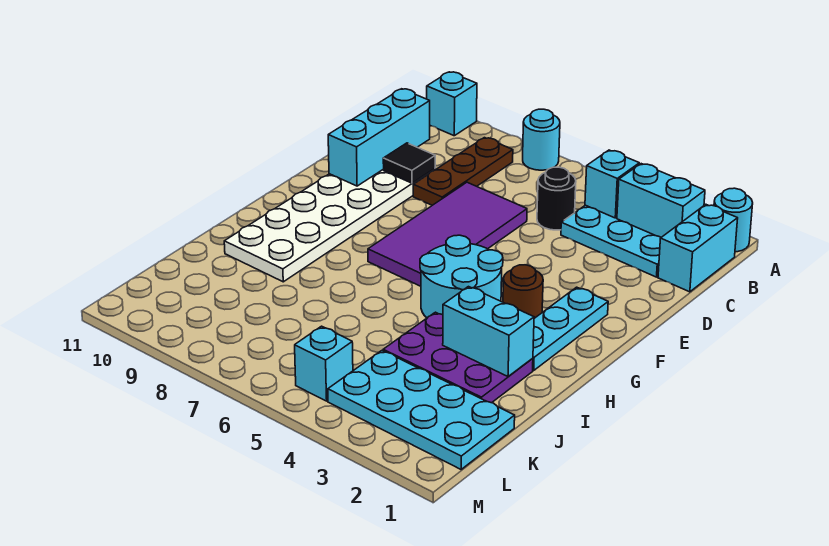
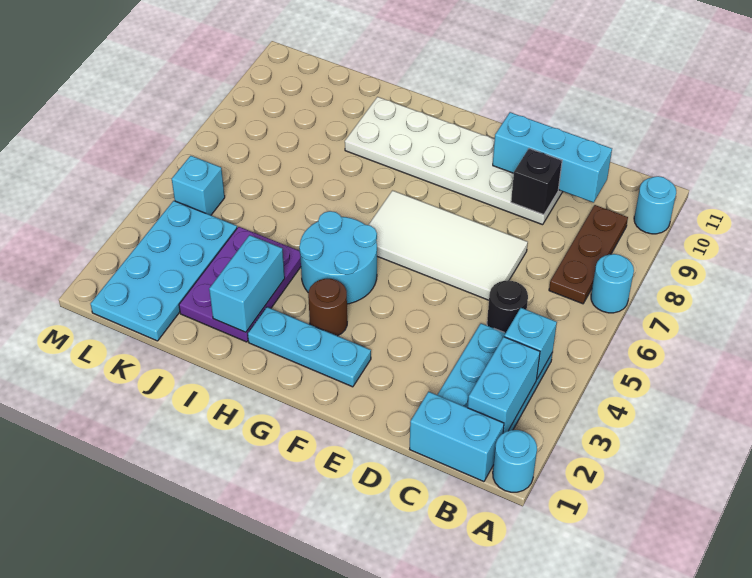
cyan 1x1 brick [427,72,477,136] -> cyan 1x1 round brick [634,176,676,234]
brown 1x3 plate [413,138,513,205] -> brown 1x3 plate turned to [549,205,628,304]
purple 2x4 tile [368,182,527,286] -> white 2x4 tile [369,191,528,300]
black 1x1 tile [383,143,435,183] -> black 1x1 brick [511,148,562,215]

